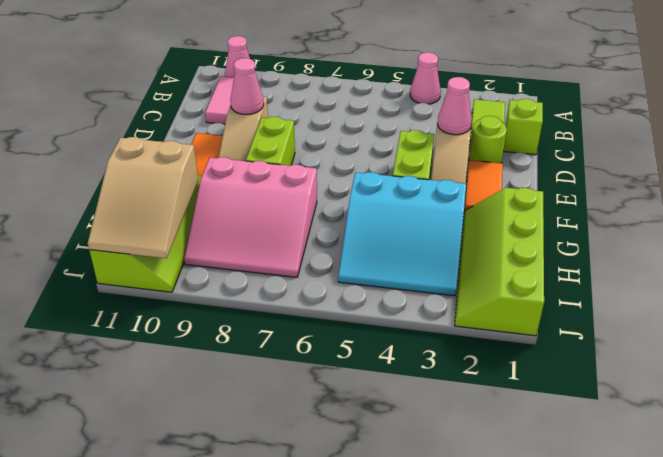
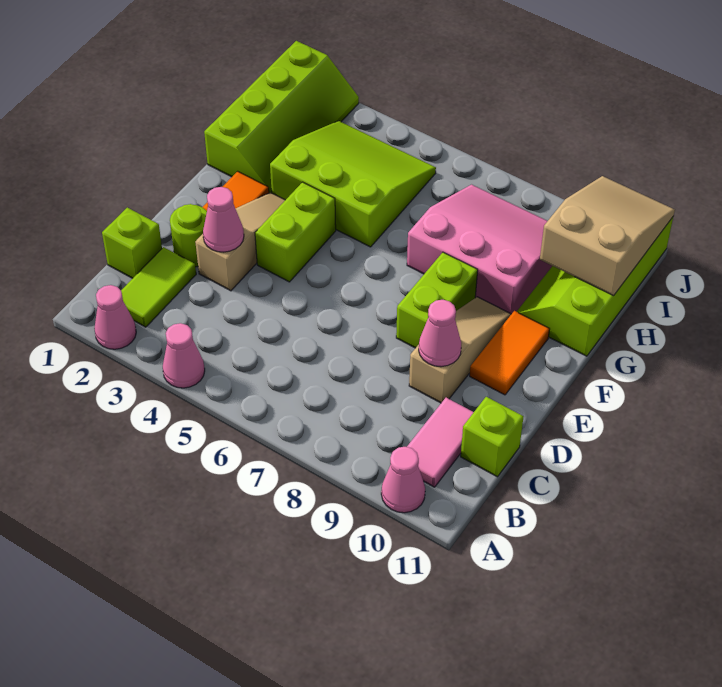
none -> pink 1x1 cone [94,285,136,349]
none -> lime 1x1 brick [461,397,523,477]
cyan 3x3 slope [338,172,466,296] -> lime 3x3 slope [270,121,436,247]

